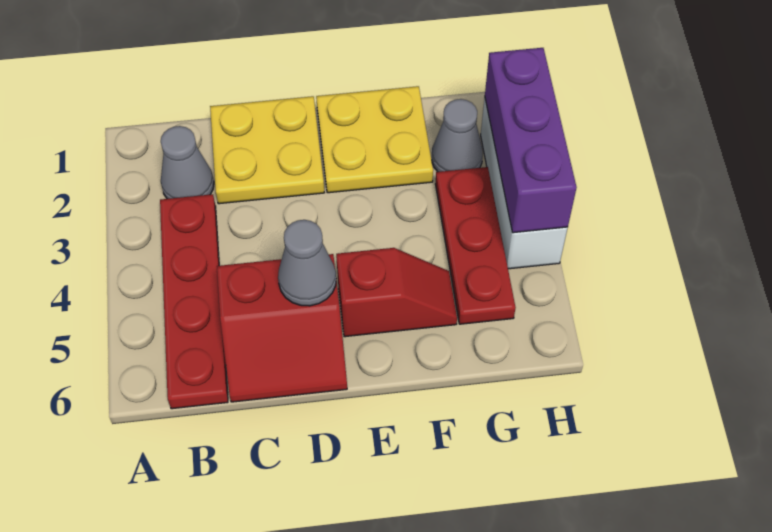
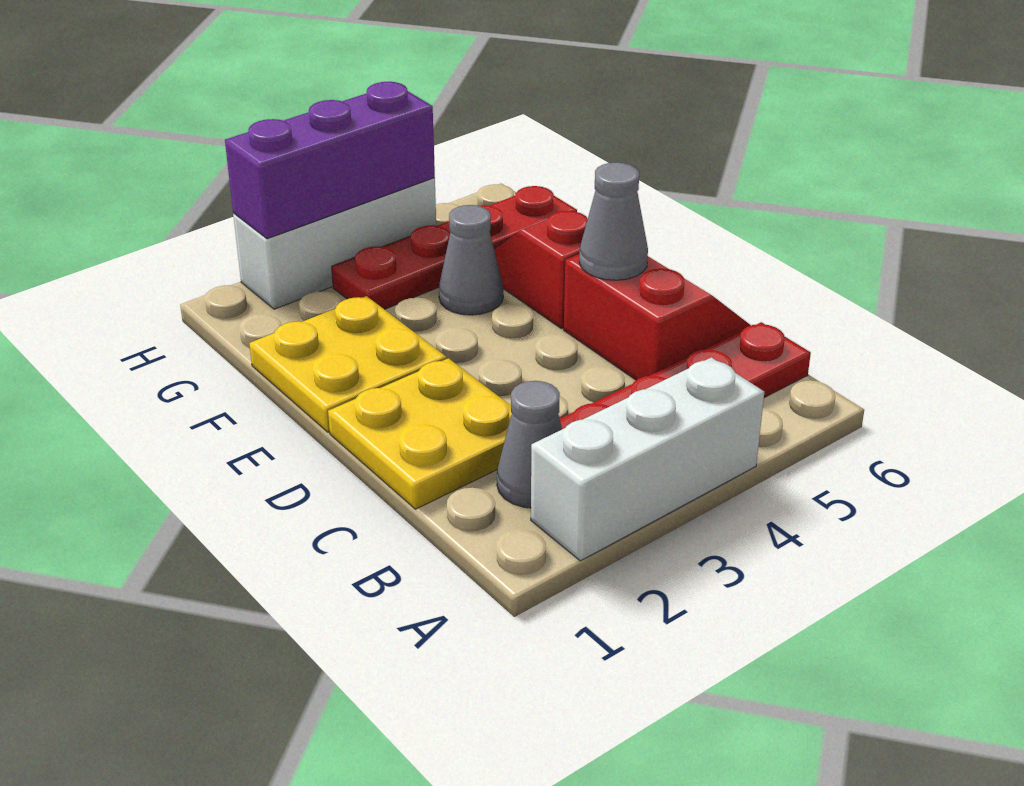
none -> white 1x3 brick [531,357,764,561]
grey 1x1 cone [432,99,483,172] -> grey 1x1 cone moved to [439,205,503,315]
red 1x3 plate [436,167,516,324] -> red 1x4 plate [332,186,577,309]

